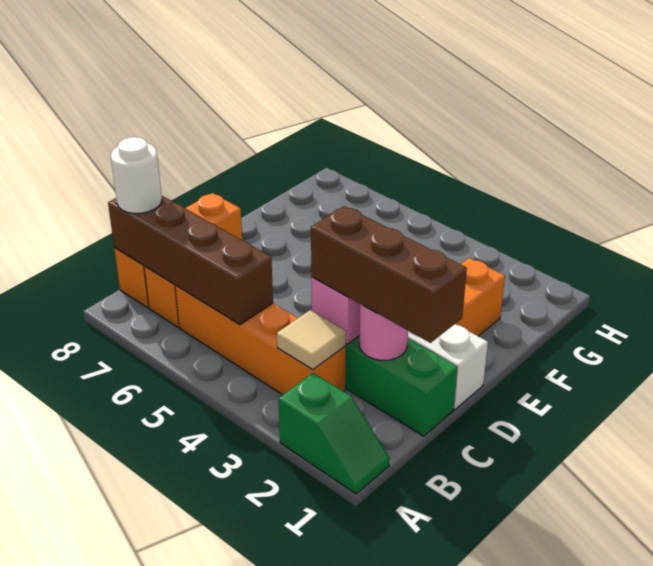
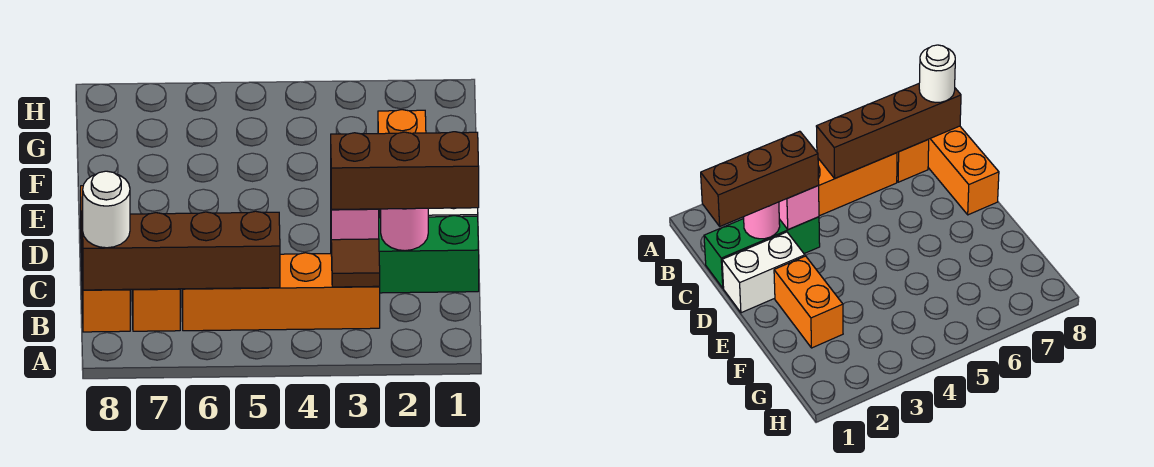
green 1x2 slope [279,373,390,494] -> none
tan 1x1 tile [277,310,346,370] -> brown 1x1 tile [331,239,380,287]

